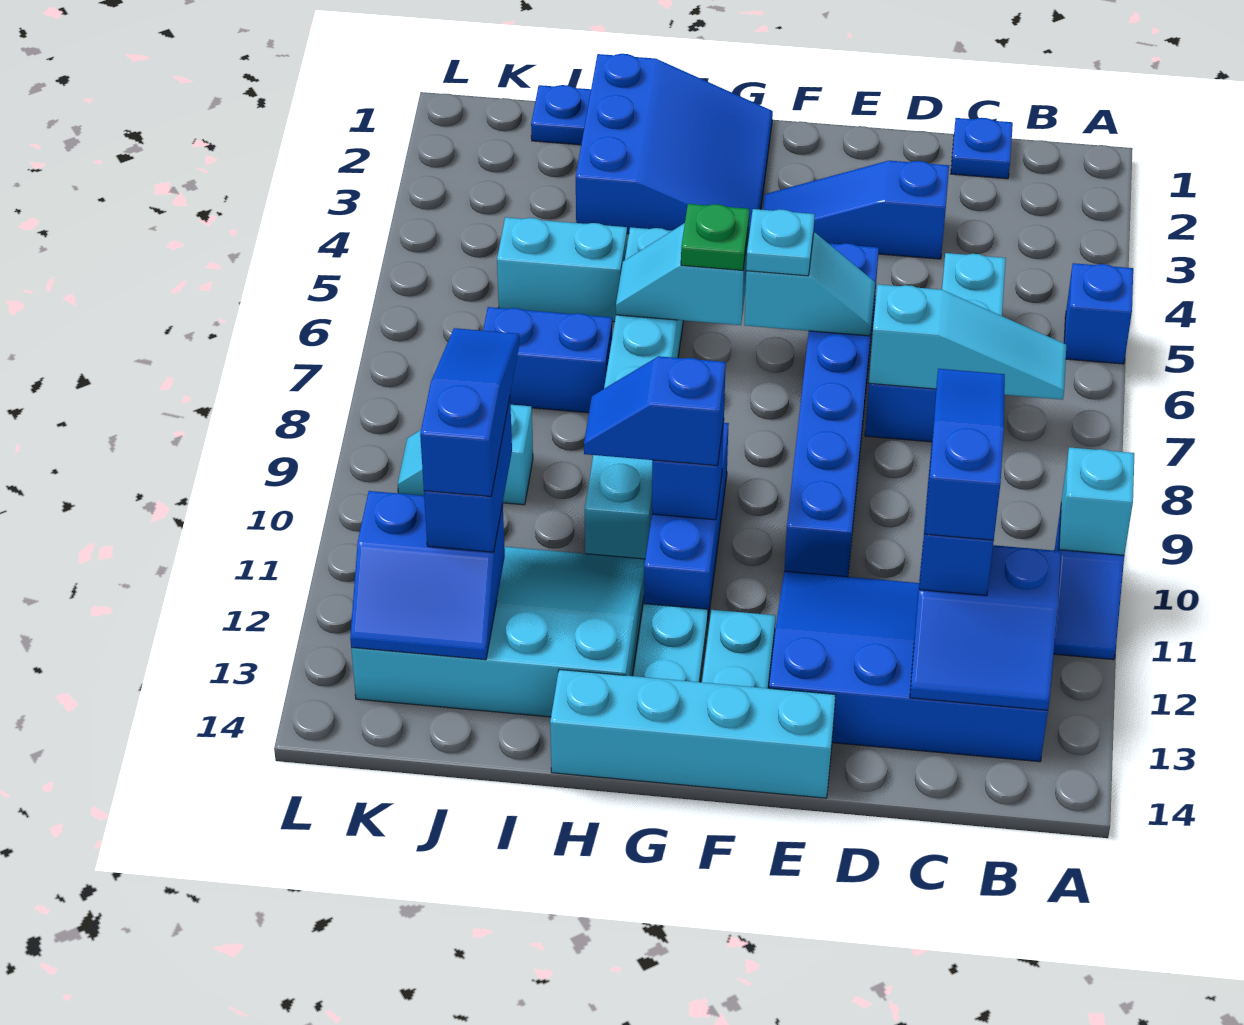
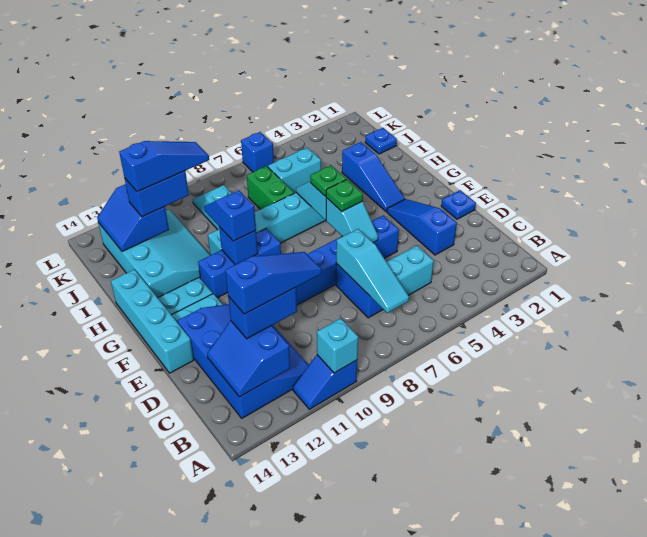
blue 1x1 brick [1064,263,1133,364] -> blue 1x1 brick moved to [241,132,274,172]
blue 1x1 plate [951,118,1013,179] -> blue 1x1 plate moved to [441,190,476,219]
cyan 1x1 plate [746,209,815,276] -> green 1x1 plate [326,179,363,211]
blue 3x3 slope [576,54,773,241] -> blue 1x3 slope [342,142,405,212]
cyan 1x2 brick [497,217,627,322] -> cyan 1x2 brick turned to [268,148,321,193]
blue 1x2 brick [483,307,612,413] -> green 1x2 brick [247,166,294,209]

